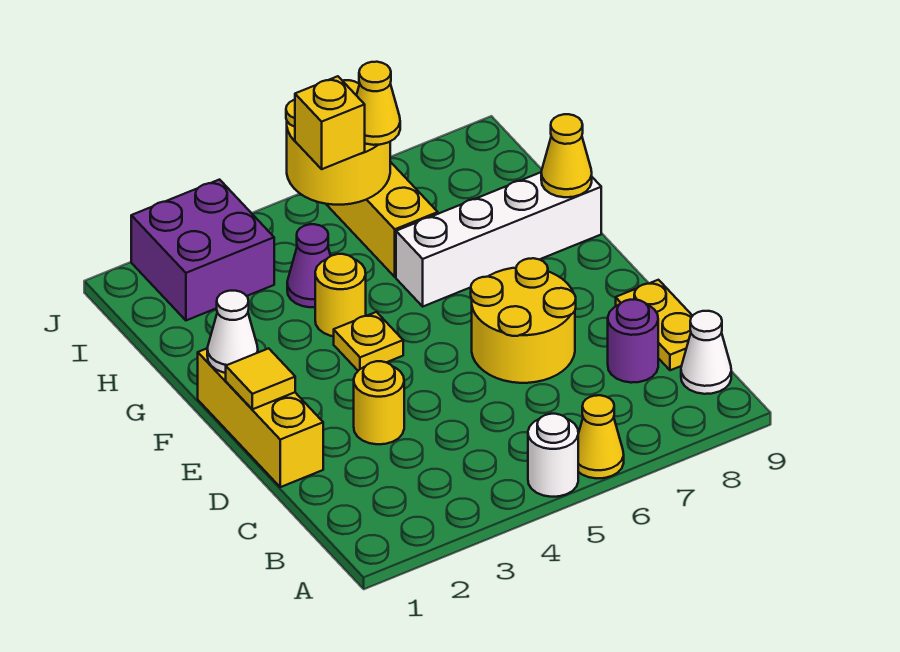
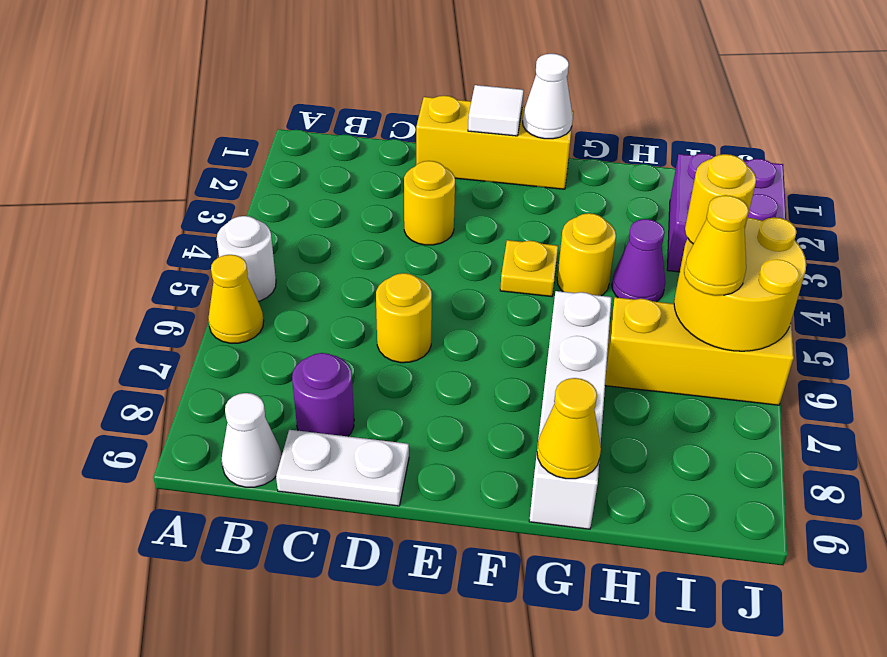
yellow 1x2 plate [616,280,692,370] -> white 1x2 plate [276,430,409,506]
yellow 2x2 round brick [471,258,576,383] -> yellow 1x1 round brick [376,273,432,363]
yellow 1x1 tile [226,348,295,409] -> white 1x1 tile [468,85,524,136]
yellow 1x1 brick [295,76,365,169] -> yellow 1x1 round brick [685,154,756,244]

